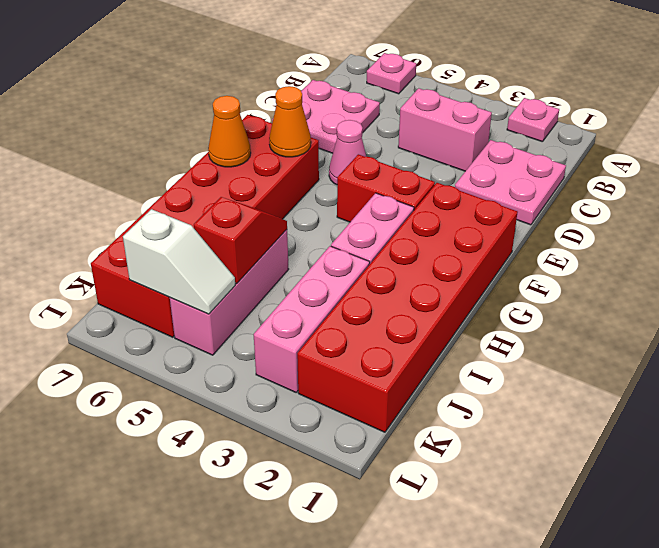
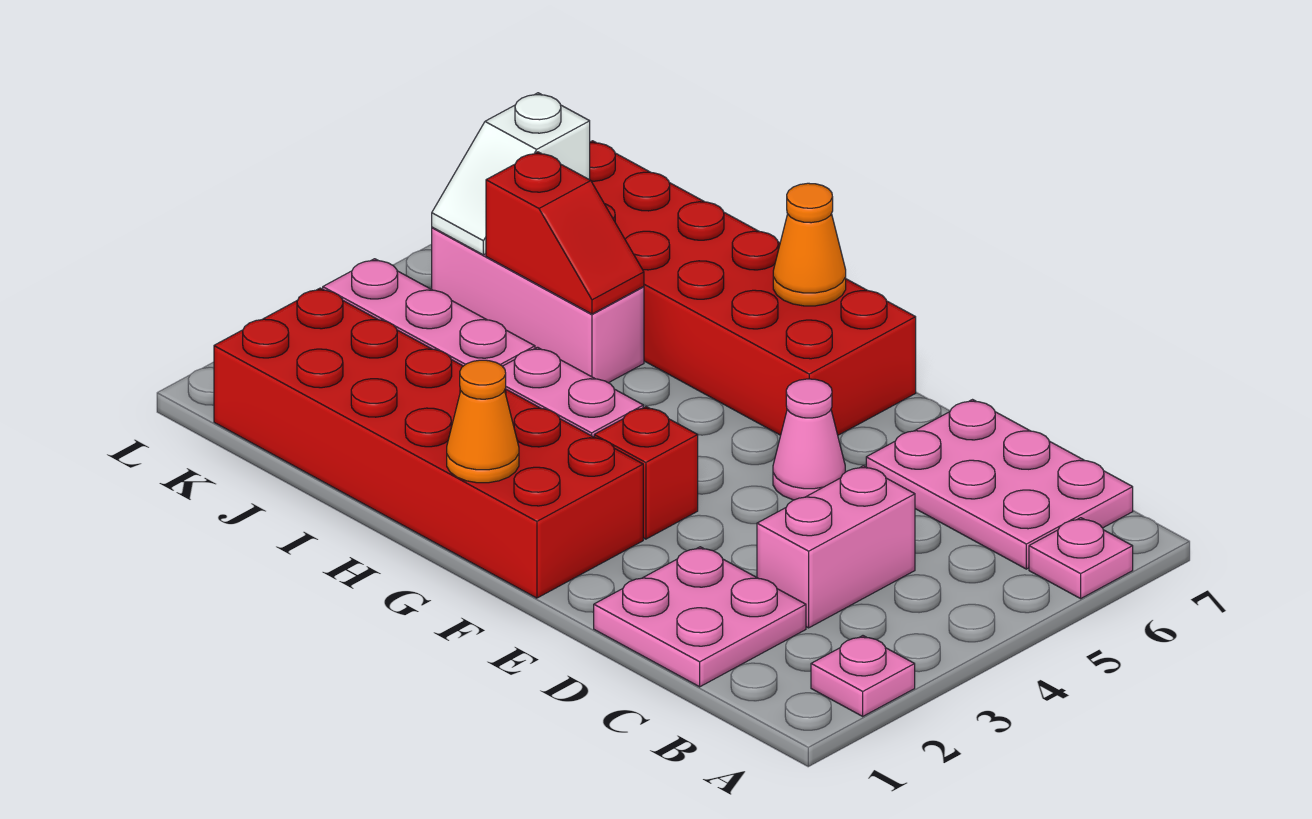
pink 2x2 plate [272,80,380,153] -> pink 2x3 plate [866,400,1133,569]
red 1x2 brick [337,154,435,222] -> red 1x1 brick [594,407,698,539]
orange 1x1 cone [269,86,311,157] -> orange 1x1 cone moved to [447,360,519,483]

